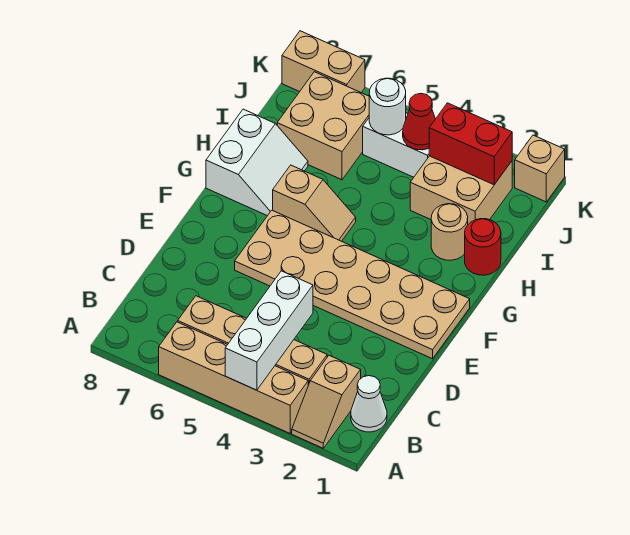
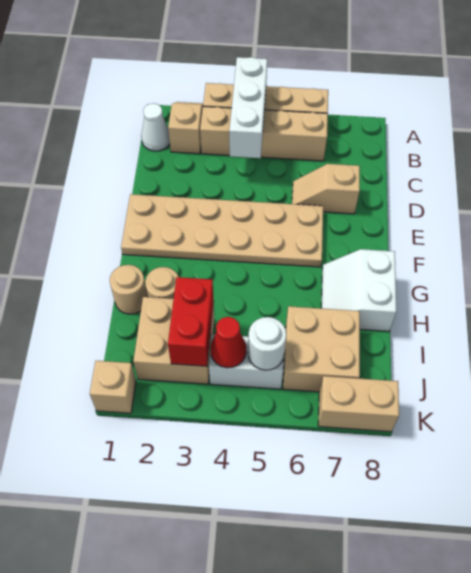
tan 1x2 slope [273,165,356,241] -> tan 1x2 slope moved to [292,164,360,214]
red 1x1 round brick [465,219,501,275] -> tan 1x1 round brick [110,265,148,314]
red 1x2 brick [429,103,512,185] -> red 1x2 brick turned to [168,277,214,366]

